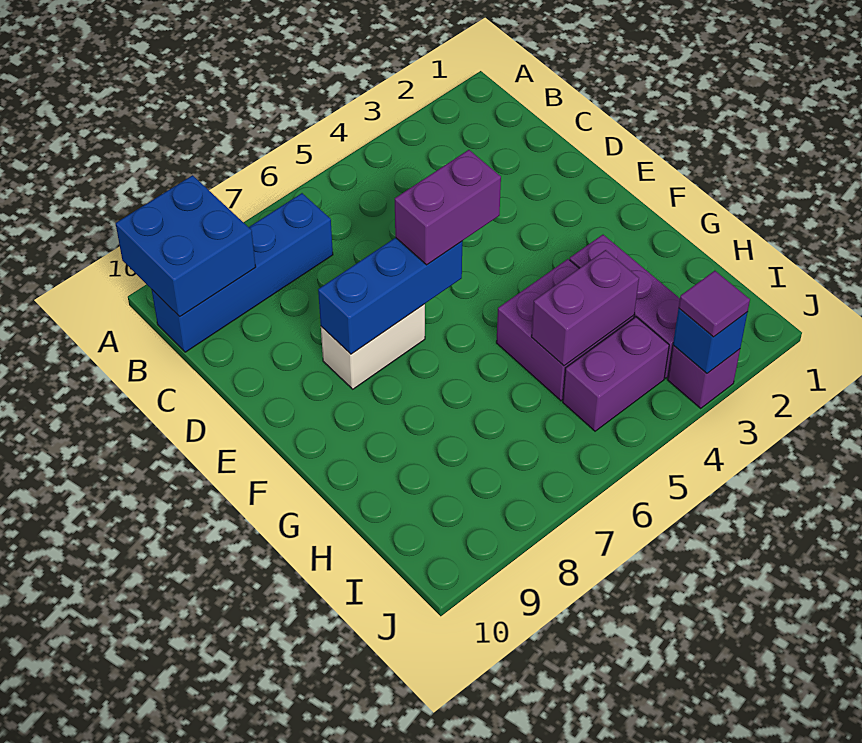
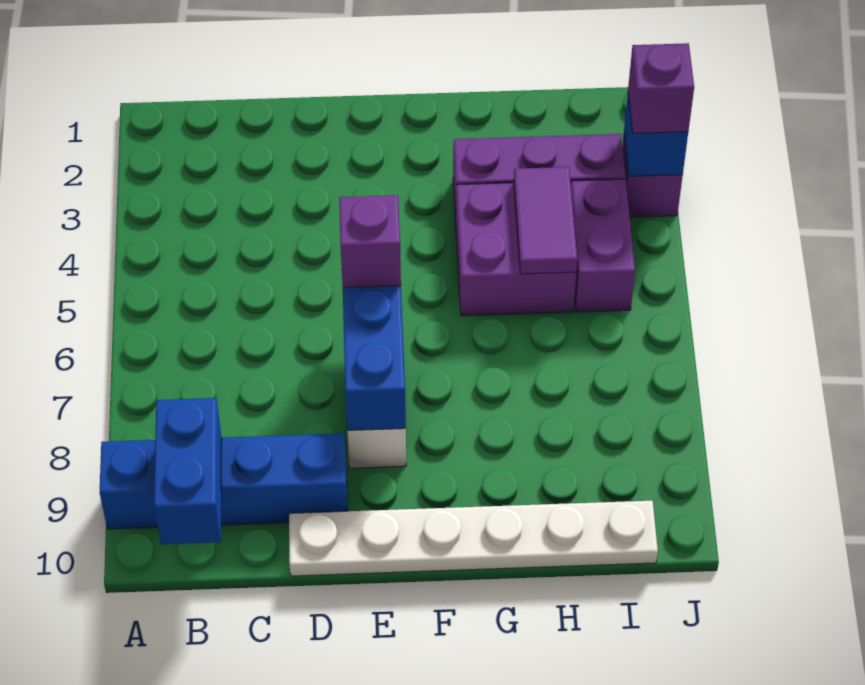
blue 2x2 brick [116,175,256,317] -> blue 1x2 brick [154,398,222,544]
blue 1x4 brick [152,193,333,352] -> blue 1x4 brick turned to [100,433,348,529]
none -> white 1x6 plate [289,501,658,576]
purple 1x2 brick [395,150,501,265] -> purple 1x1 brick [339,195,401,288]
purple 1x2 brick [531,250,639,366] -> purple 1x2 tile [514,167,577,274]
purple 1x1 tile [679,271,750,337] -> purple 1x1 brick [628,43,694,133]

